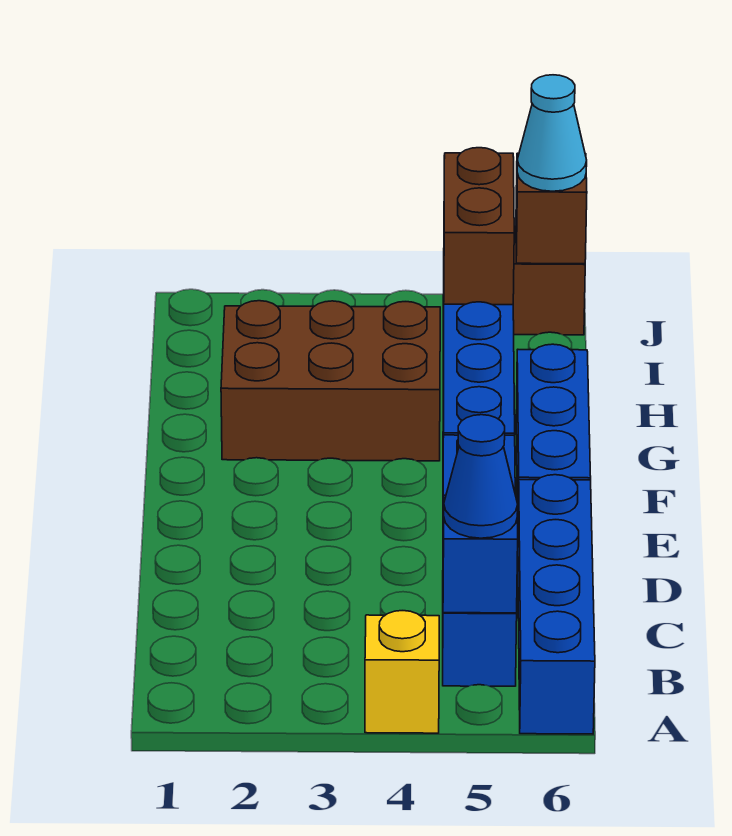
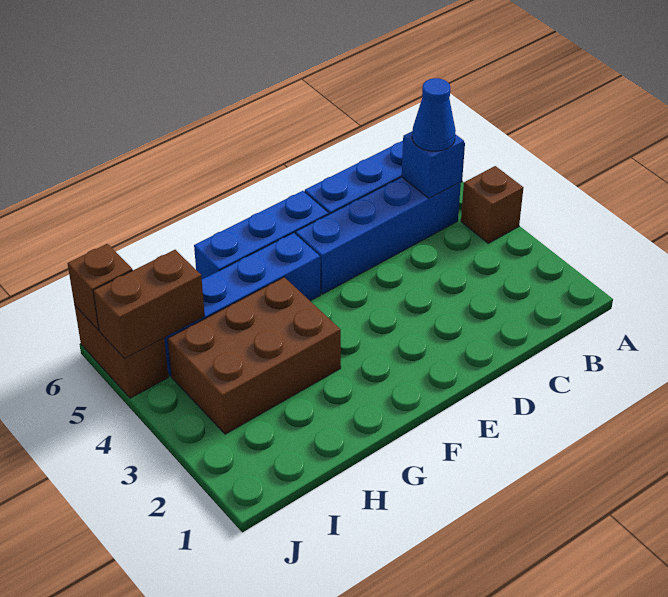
yellow 1x1 brick [365,611,439,733] -> brown 1x1 brick [461,166,523,243]
brown 2x3 brick [221,301,440,461] -> brown 2x3 brick turned to [168,277,341,434]
cyan 1x1 cone [517,75,587,191] -> none

